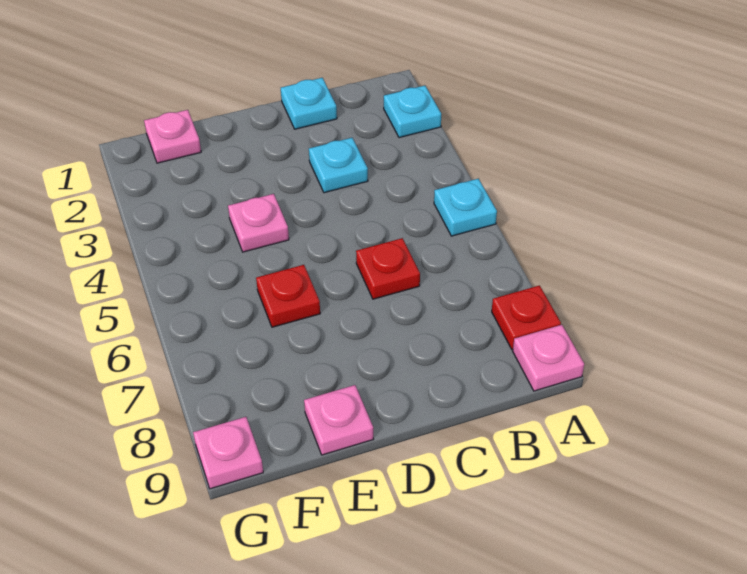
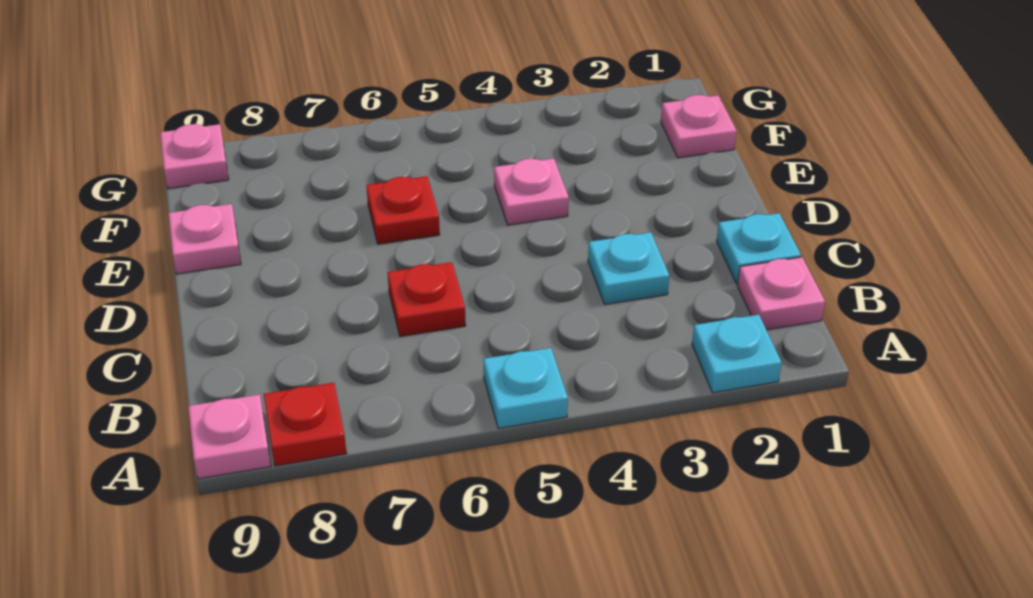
none -> pink 1x1 plate [737,257,825,330]

